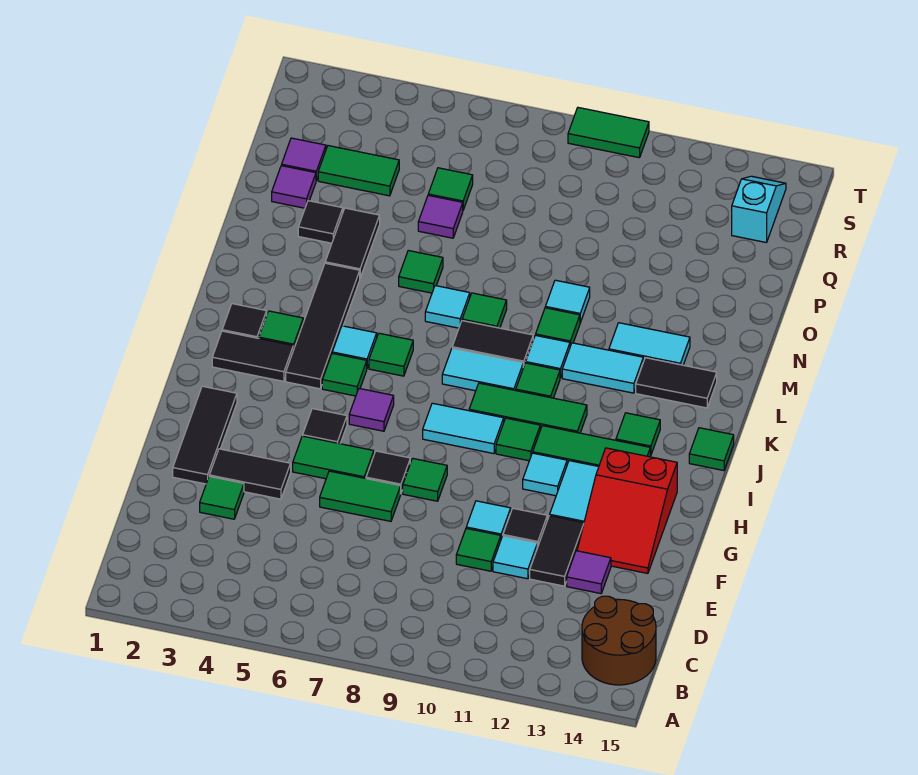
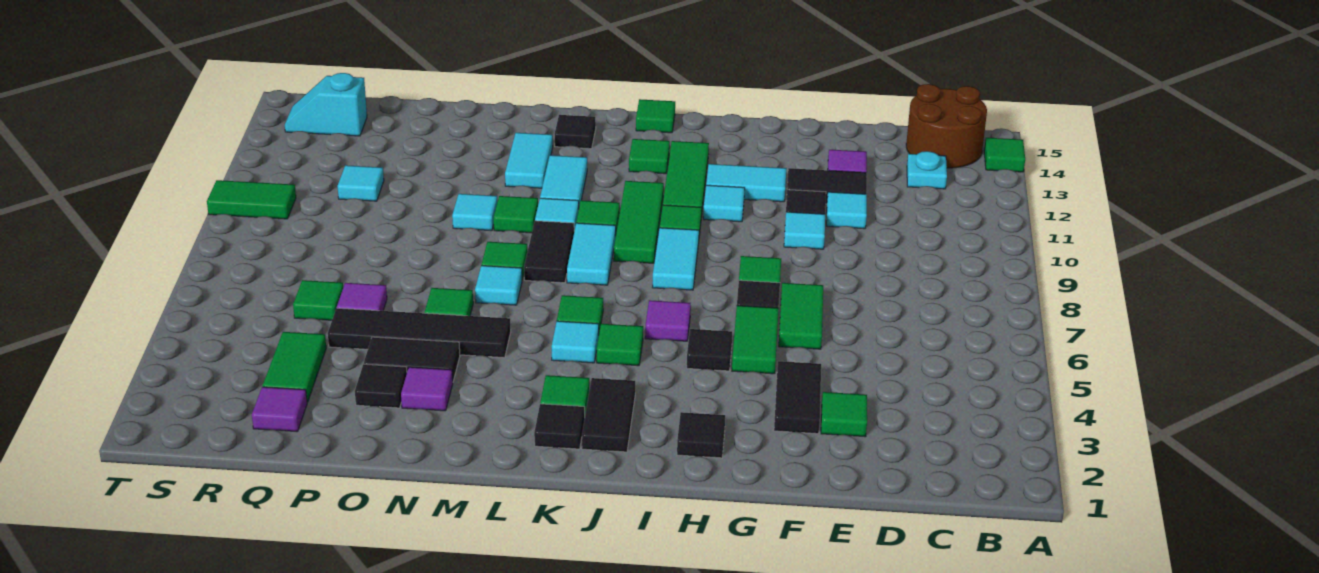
none -> cyan 1x1 plate [907,151,947,189]
green 1x1 tile [456,528,501,571] -> green 1x1 tile moved to [984,138,1025,172]
black 1x3 tile [173,386,237,484] -> black 1x1 tile [677,412,725,458]
red 2x3 slope [577,448,677,573] -> none
black 1x4 tile [286,263,360,389] -> black 1x4 tile moved to [328,308,511,358]
black 1x2 tile [636,358,717,408] -> black 1x1 tile [555,115,596,149]
purple 1x1 tile [272,166,316,208] -> purple 1x1 tile moved to [401,367,453,411]
none -> cyan 1x1 tile [338,165,384,201]
green 1x2 tile [568,108,649,158] -> green 1x2 tile turned to [207,180,296,219]

